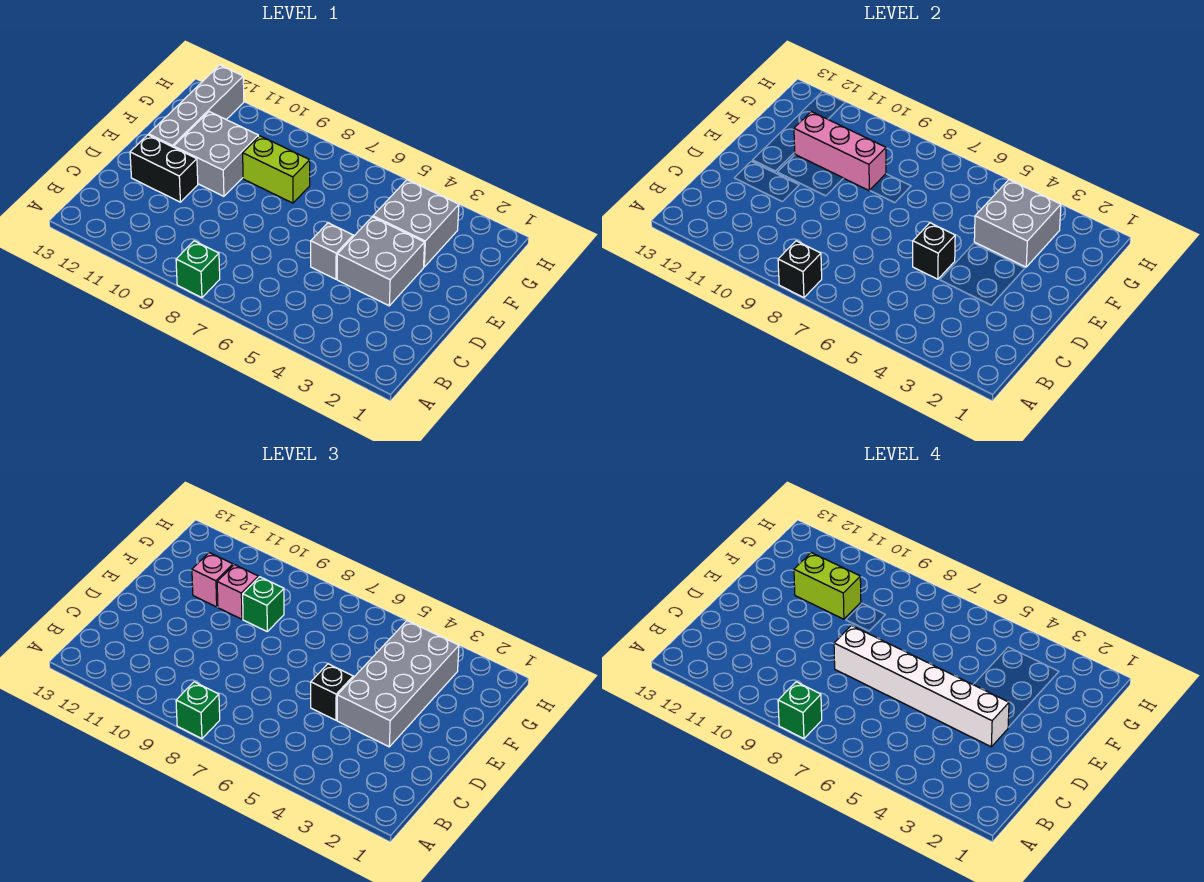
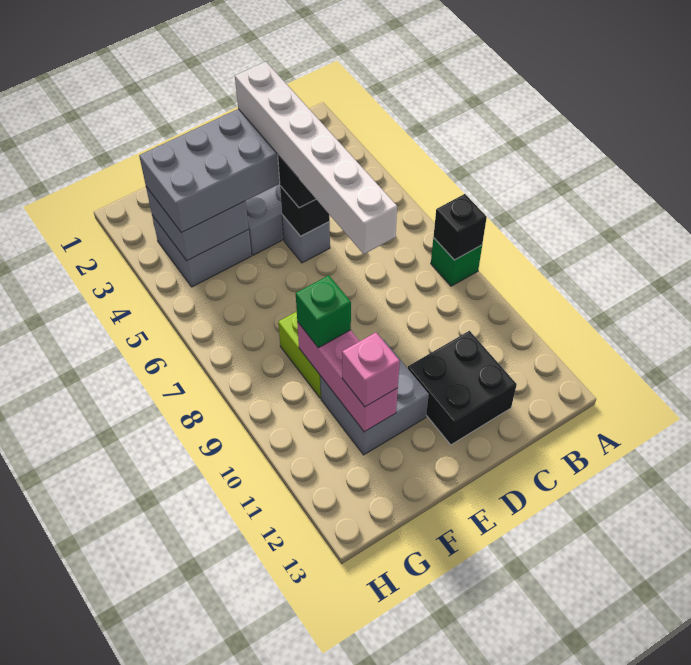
green 1x1 brick [176,682,220,739] -> none
green 1x1 brick [778,682,822,739] -> none
black 1x2 brick [130,135,198,202] -> black 2x2 brick [408,331,517,445]
grey 1x4 brick [149,65,244,147] -> none
pink 1x1 brick [217,565,258,619] -> none
lime 1x2 brick [794,553,861,619] -> none

